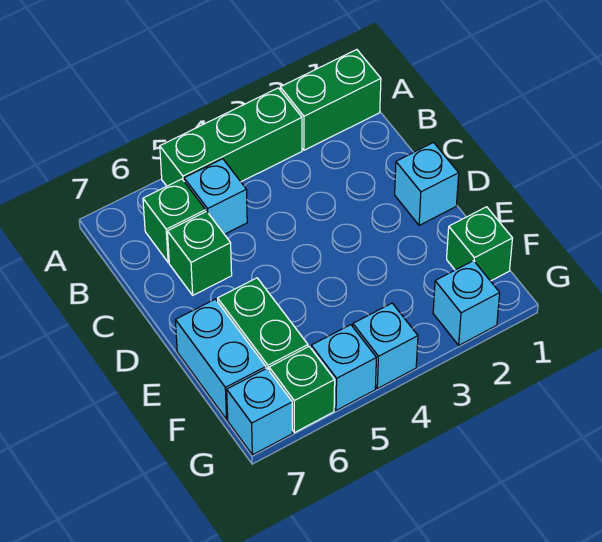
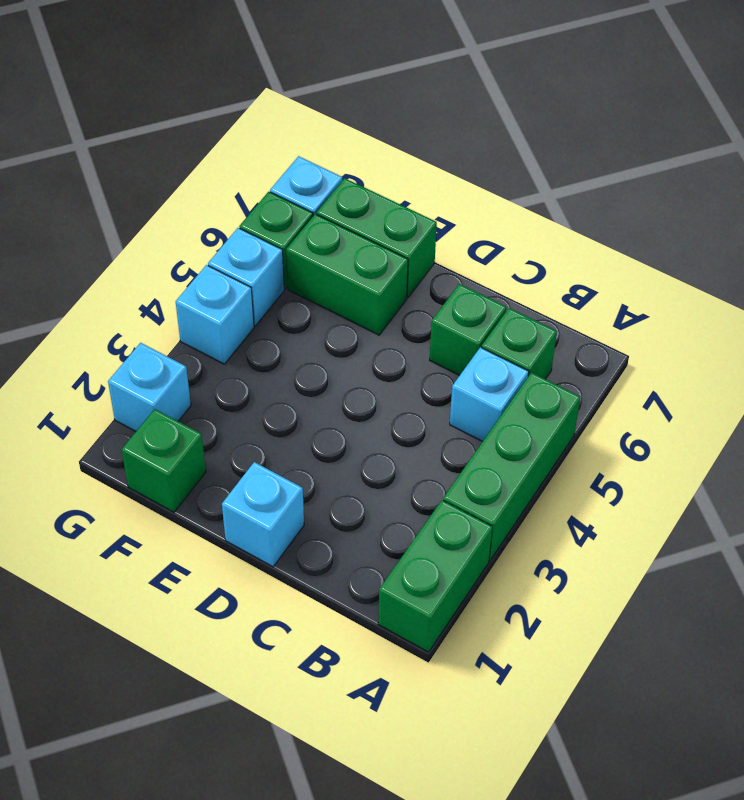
cyan 1x2 brick [175,299,266,419] -> green 1x2 brick [317,178,437,298]

